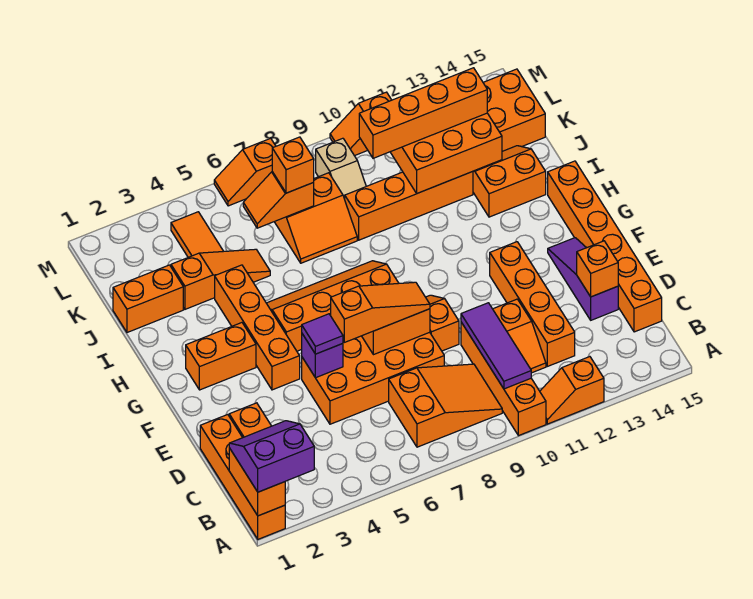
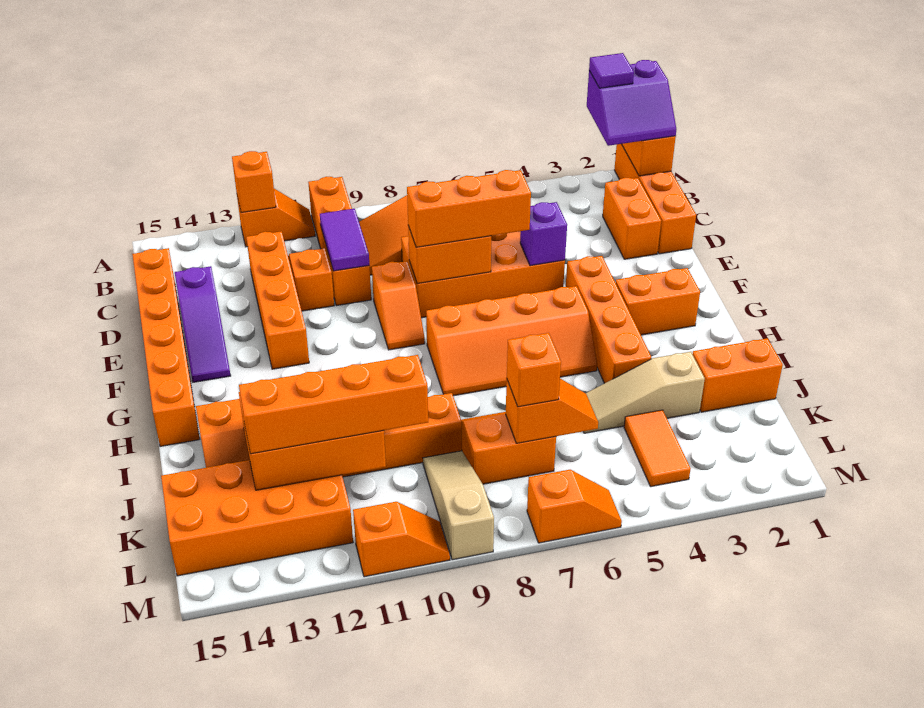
purple 1x3 tile [461,303,531,389] -> purple 1x2 tile [320,208,369,271]
orange 1x1 brick [577,241,618,297] -> orange 1x1 brick moved to [232,151,276,212]
purple 1x1 tile [302,314,343,354] -> purple 1x1 tile moved to [589,53,634,88]
orange 1x3 slope [331,282,430,342] -> orange 1x3 brick [407,170,531,247]
orange 1x3 slope [171,249,270,309] -> tan 1x3 slope [583,352,705,433]
tan 1x2 slope [316,138,366,199] -> tan 1x3 slope [423,451,494,560]

